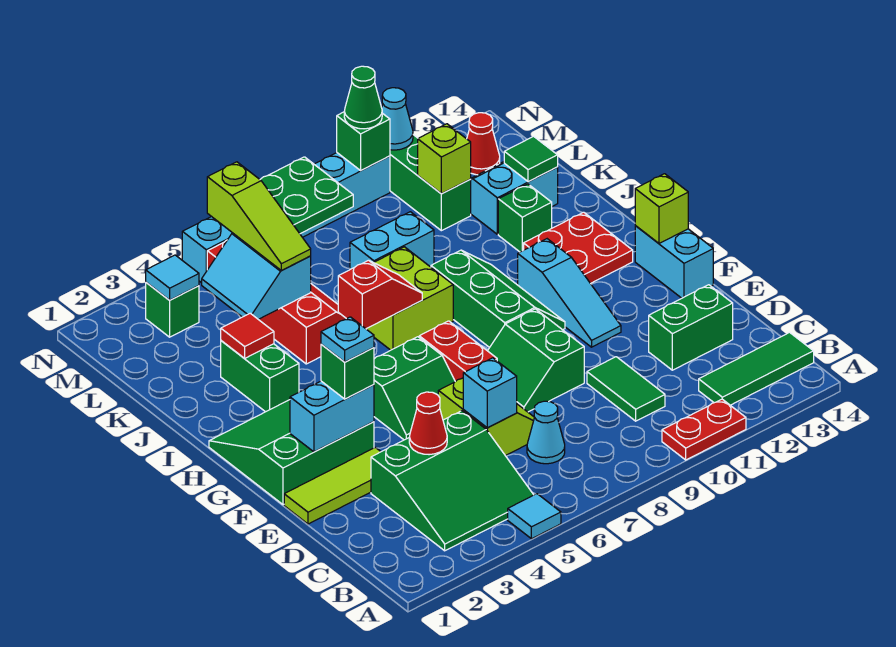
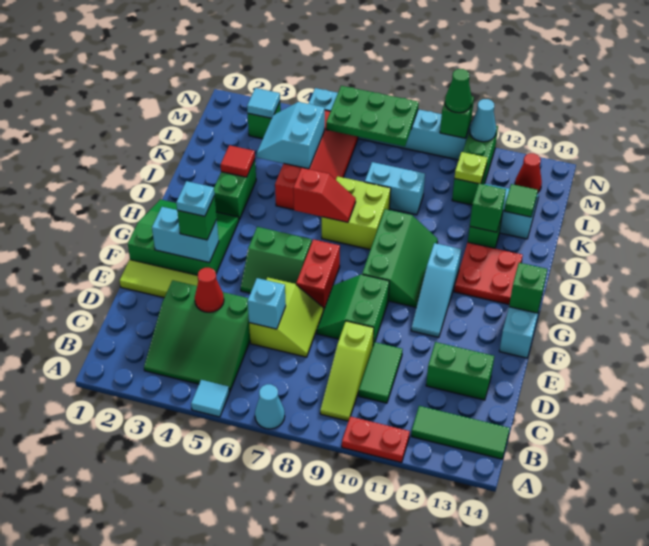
cyan 1x1 cone [527,401,565,464] -> cyan 1x1 cone moved to [255,384,285,429]
lime 1x1 brick [635,174,688,243] -> green 1x1 brick [509,263,547,313]
none -> green 1x1 brick [470,184,506,232]
lime 1x3 slope [207,162,311,271] -> lime 1x3 slope moved to [320,321,374,421]
lime 1x1 brick [418,124,471,194] -> lime 1x1 plate [454,152,487,184]

